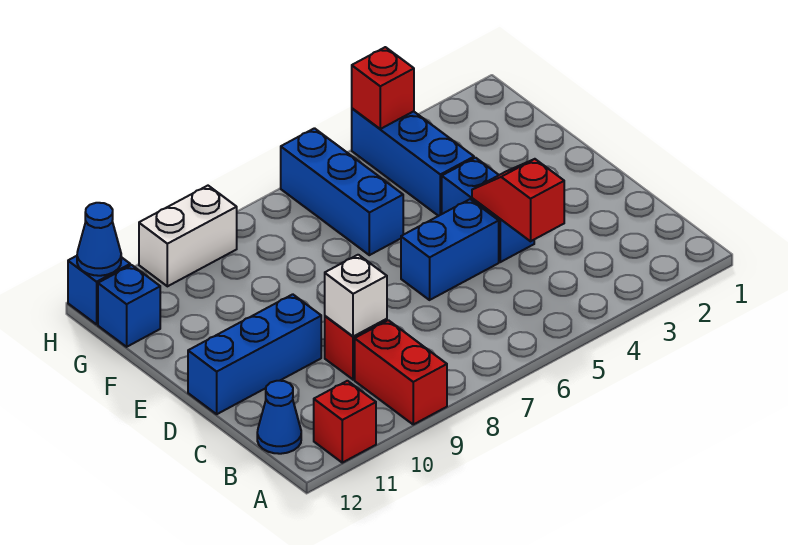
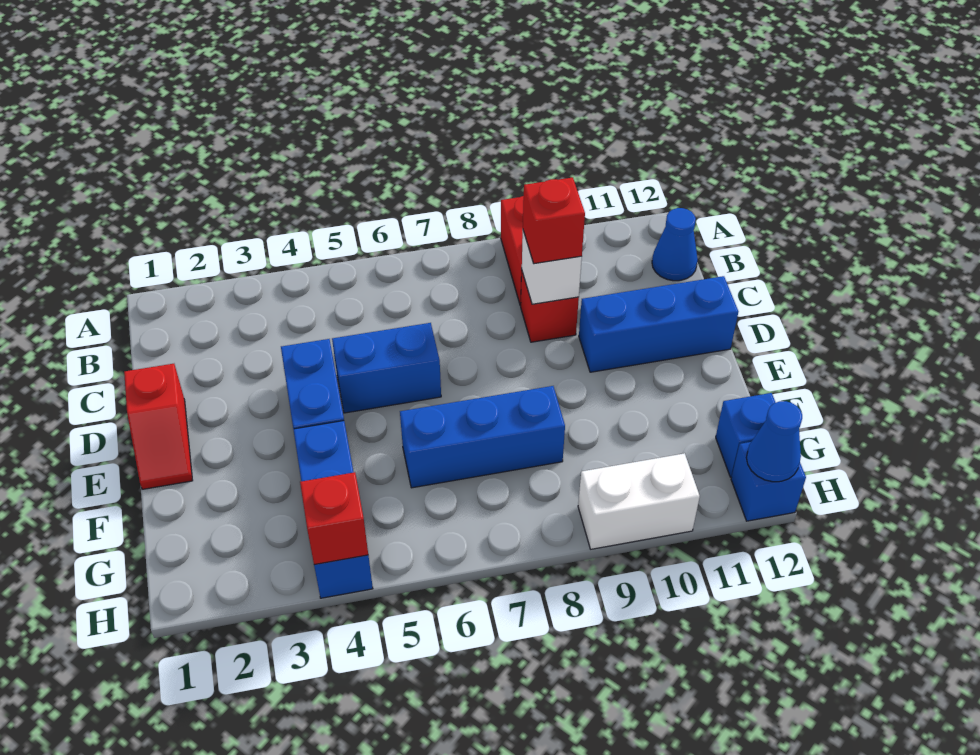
red 1x1 brick [314,381,376,463] -> red 1x1 brick moved to [523,177,585,264]
red 1x2 slope [472,159,564,241] -> red 1x2 slope moved to [124,364,193,489]
blue 1x3 brick [281,128,403,255] -> blue 1x3 brick turned to [400,386,565,488]

